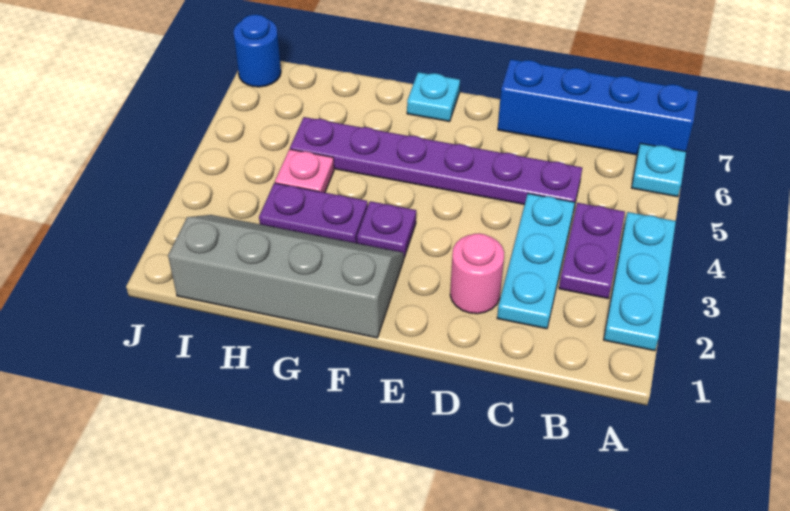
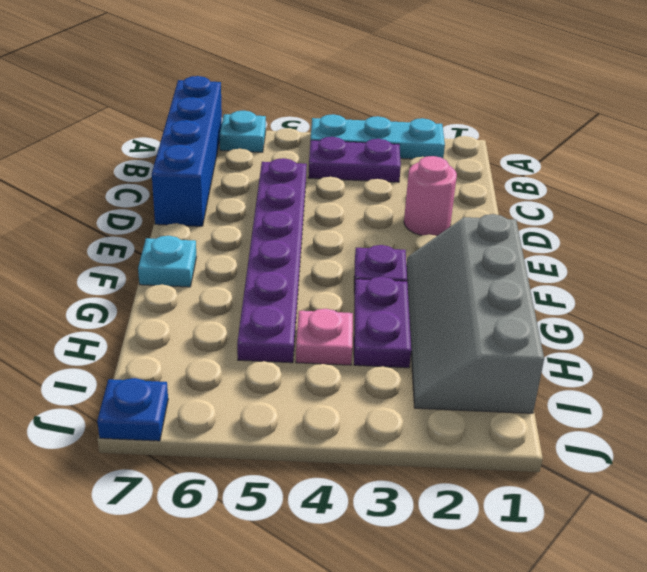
cyan 1x3 plate [497,194,575,329] -> none
blue 1x1 round brick [233,14,281,87] -> blue 1x1 plate [97,378,168,441]

